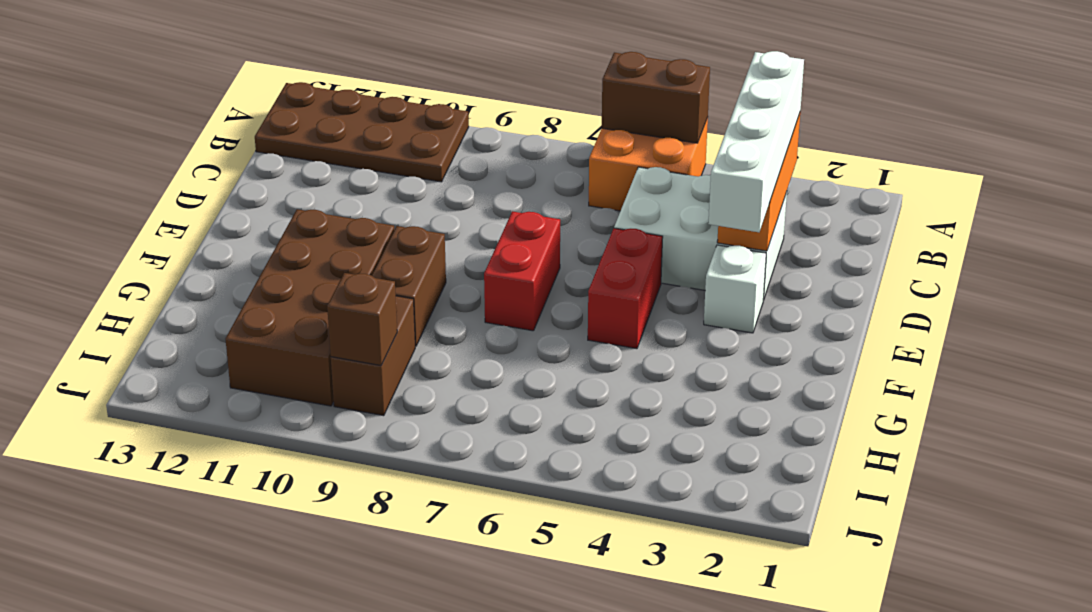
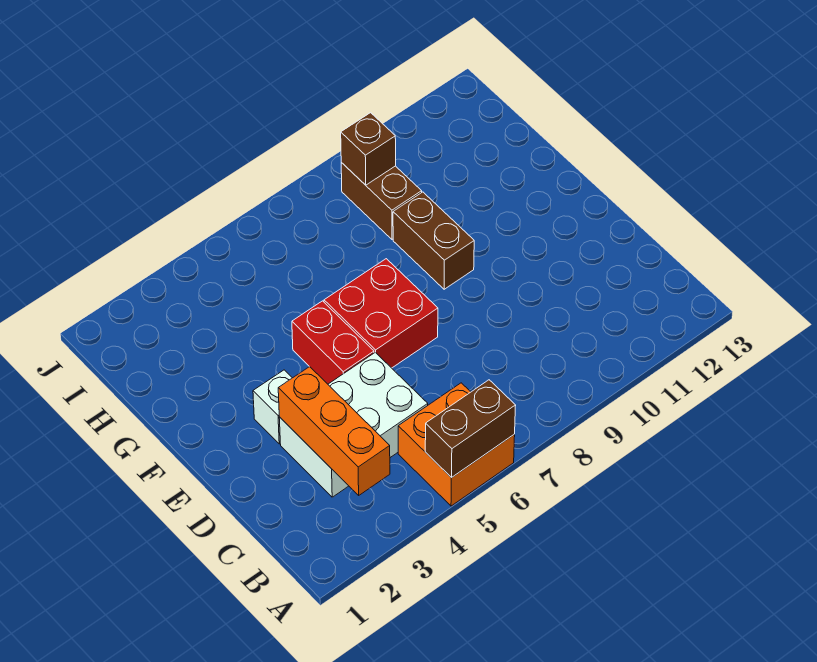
brown 2x4 plate [255,82,469,182] -> none
white 1x4 brick [708,51,804,232] -> none
red 1x2 brick [484,211,560,331] -> red 2x2 brick [324,259,438,368]
brown 2x4 brick [226,209,394,406] -> none

